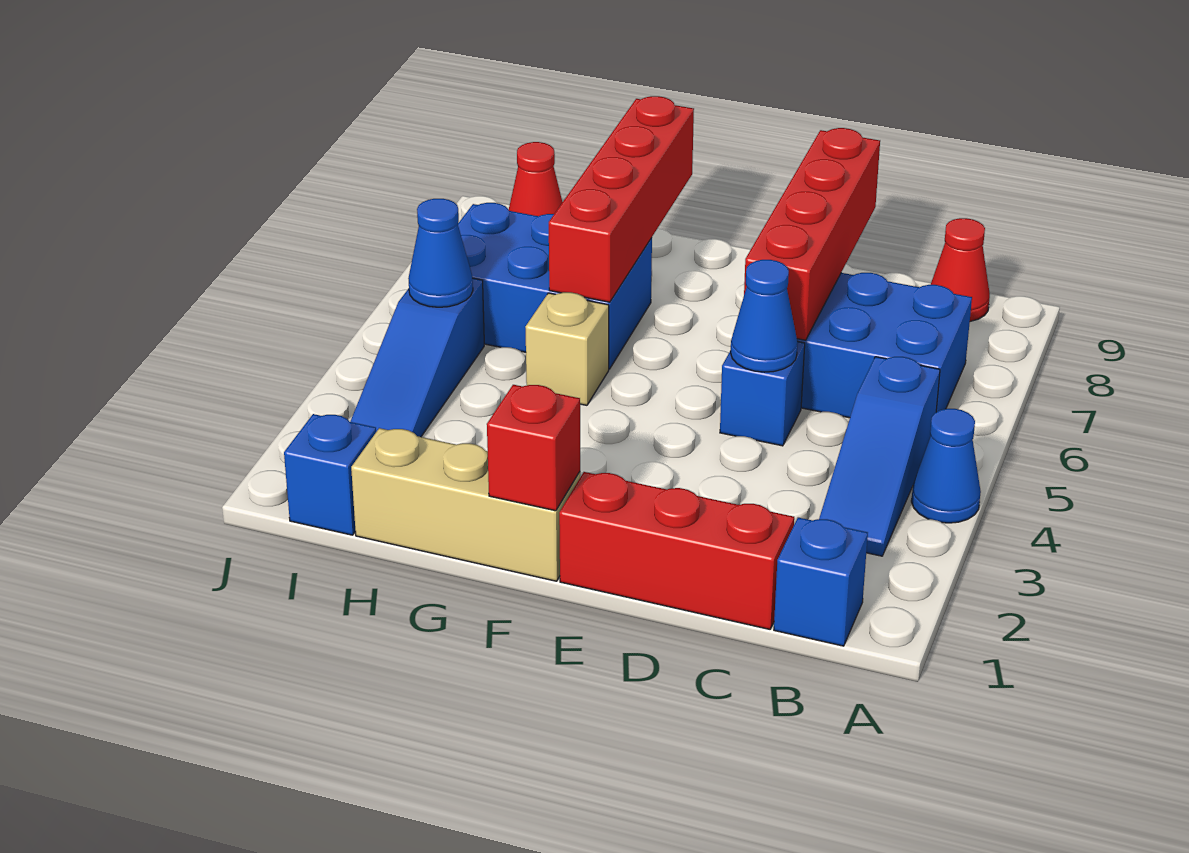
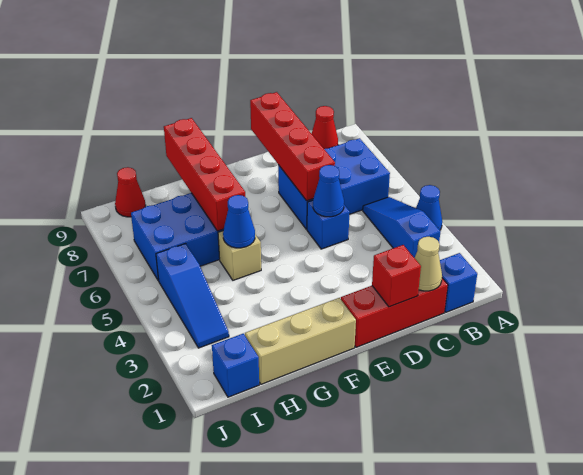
blue 1x3 slope [819,357,940,556] -> blue 1x3 slope turned to [363,197,441,258]
none -> tan 1x1 cone [415,237,442,291]
red 1x1 brick [487,385,580,511] -> red 1x1 brick moved to [372,245,421,307]
blue 1x1 cone [408,199,473,307] -> blue 1x1 cone moved to [223,195,255,248]

